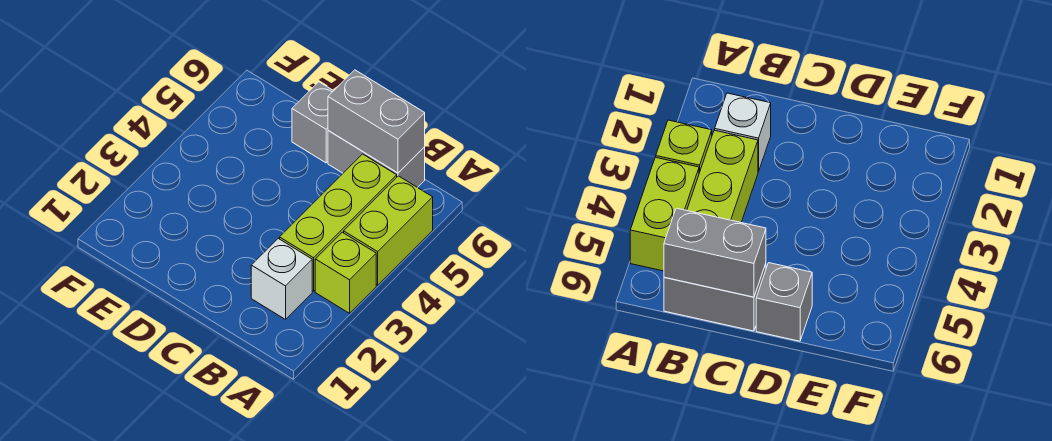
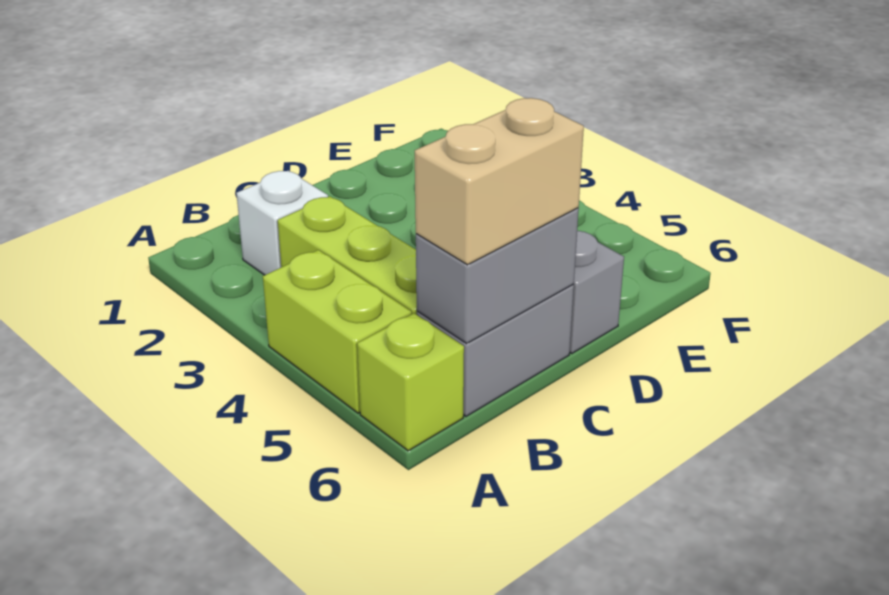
lime 1x1 brick [315,232,376,313] -> lime 1x1 brick moved to [357,313,464,451]
none -> tan 1x2 brick [415,98,584,265]

